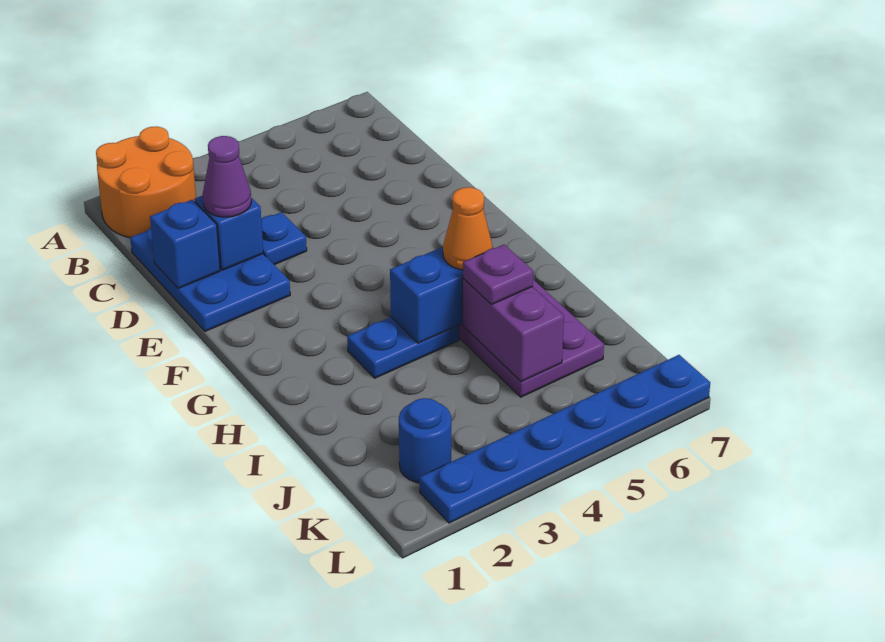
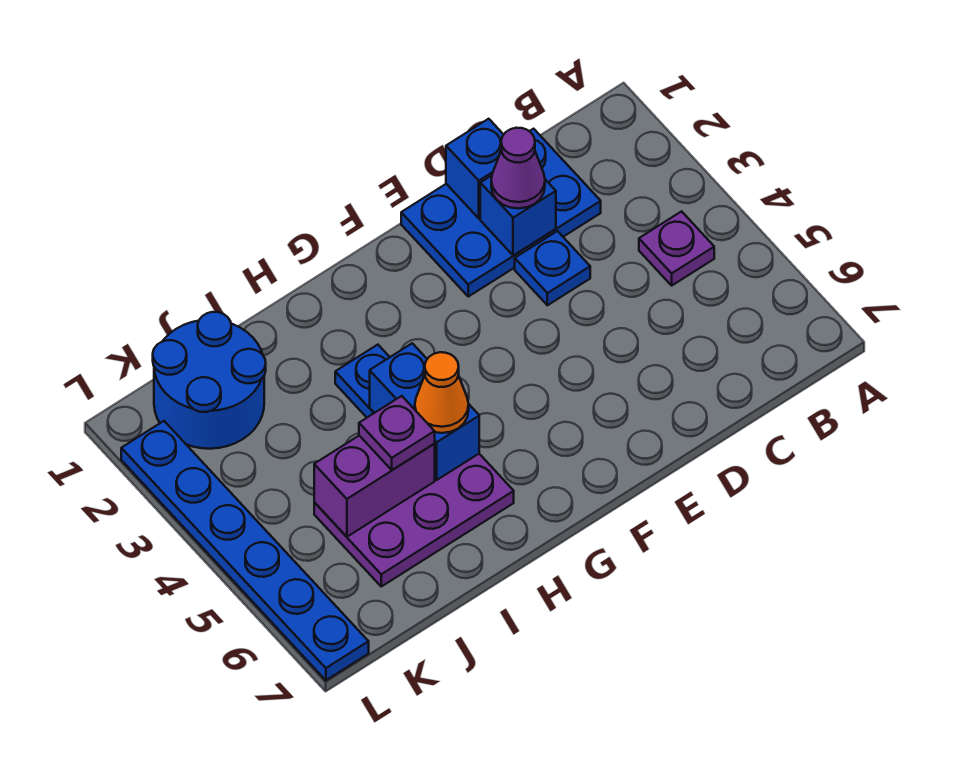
orange 2x2 round brick [96,126,196,238] -> none
none -> purple 1x1 plate [639,211,714,285]
blue 1x1 round brick [399,398,451,483] -> blue 2x2 round brick [153,312,266,449]

